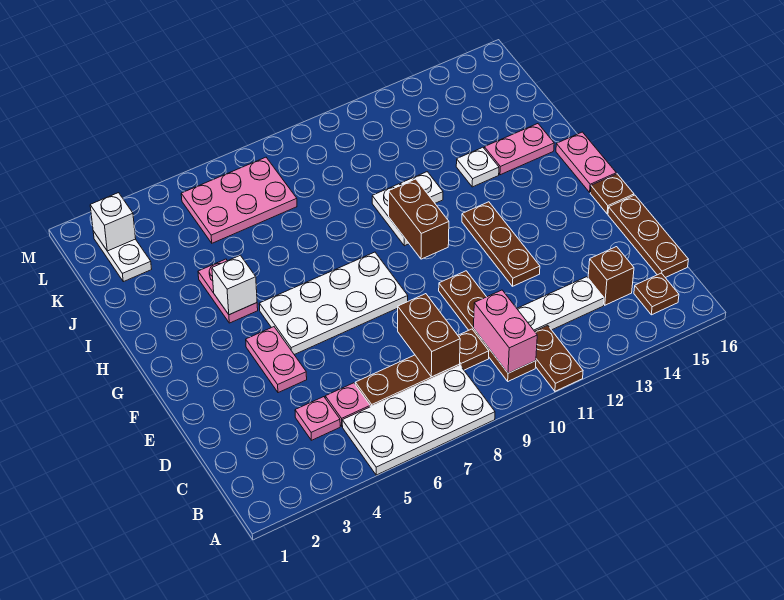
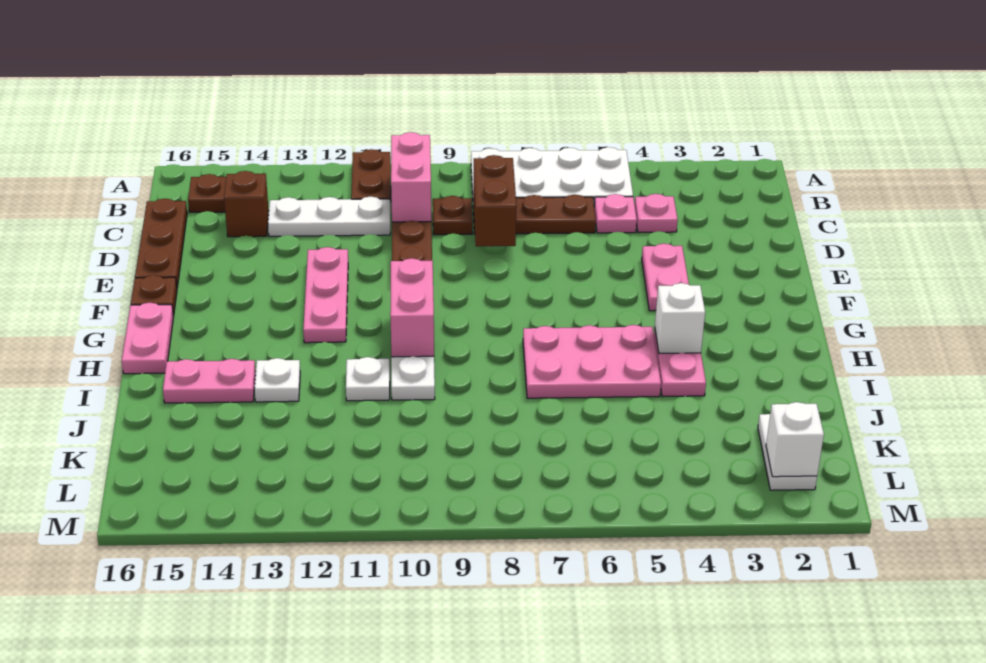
brown 1x3 plate [462,202,540,286] -> pink 1x3 plate [303,247,348,343]
white 2x4 plate [259,252,408,355] -> none
brown 1x2 brick [389,179,449,259] -> pink 1x2 brick [390,258,434,357]
pink 2x3 plate [181,157,297,243] -> pink 2x3 plate moved to [523,325,661,398]

